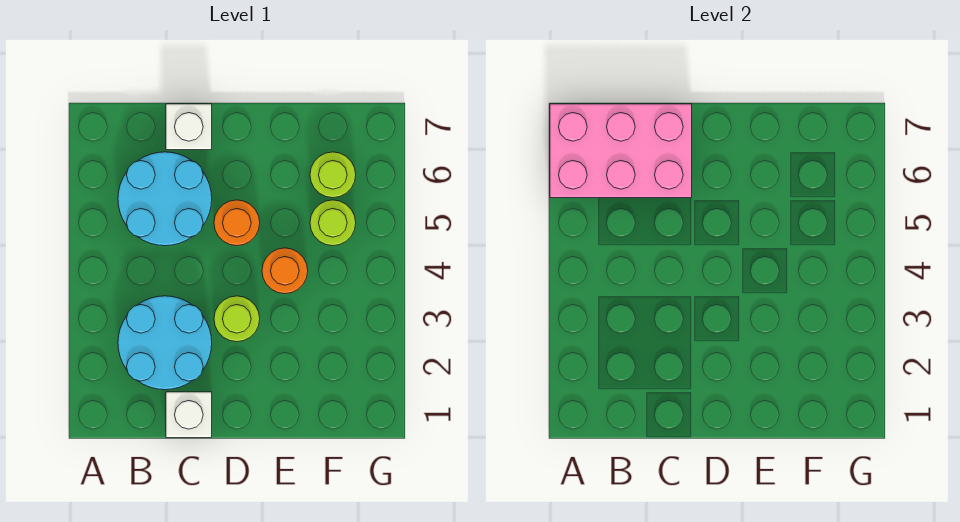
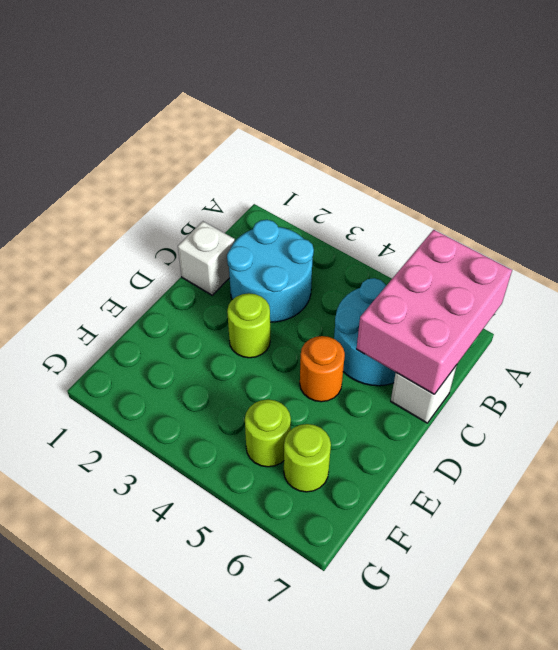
orange 1x1 round brick [262,248,308,294] -> none

